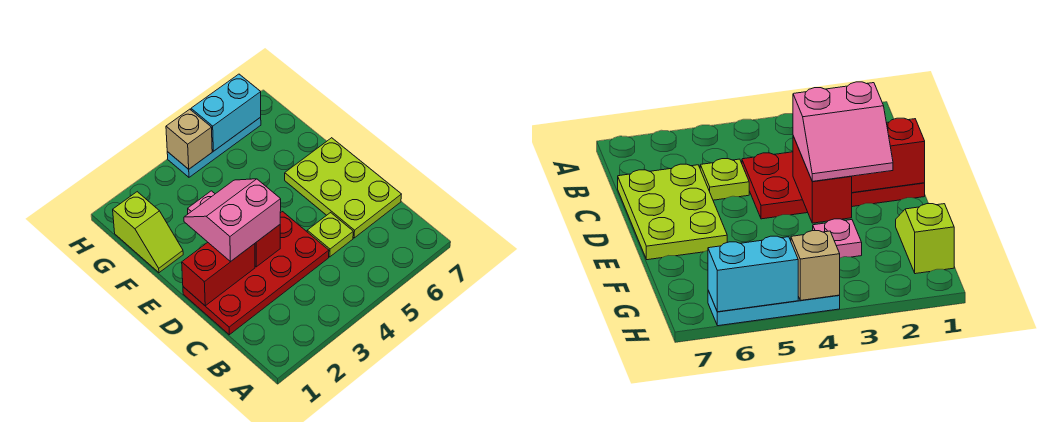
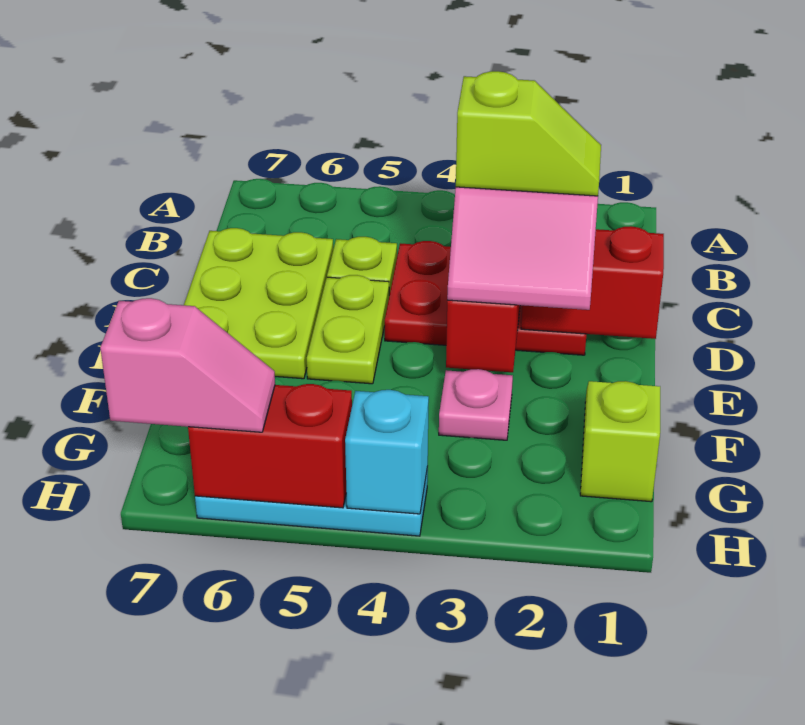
red 2x4 plate [183,212,329,335] -> red 2x3 plate [385,241,587,355]
none -> lime 1x2 slope [456,71,601,196]
none -> lime 1x2 plate [307,275,389,384]
tan 1x1 brick [166,109,212,169] -> cyan 1x1 brick [345,390,429,514]
cyan 1x2 brick [191,74,261,151] -> red 1x2 brick [188,384,352,508]
none -> pink 1x2 slope [100,298,275,432]

